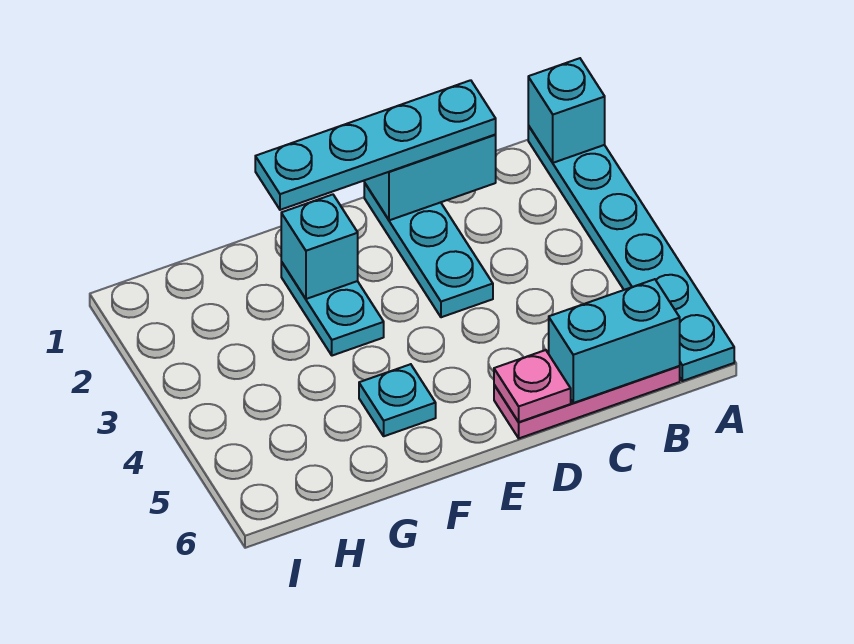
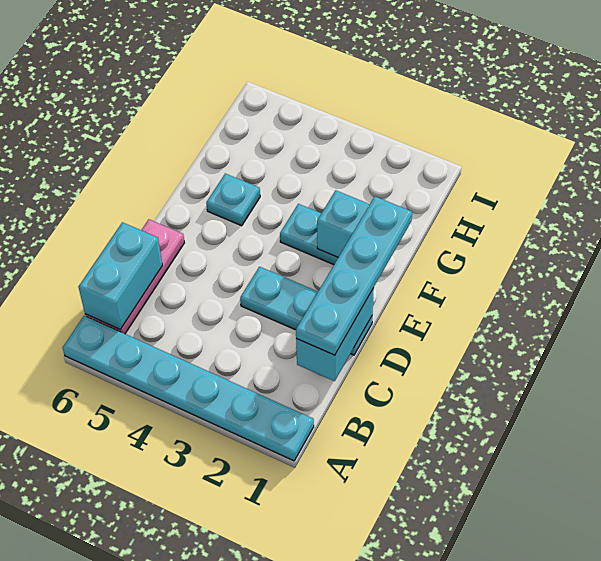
cyan 1x1 brick [528,58,605,163] -> none
pink 1x1 plate [494,350,571,422] -> none

